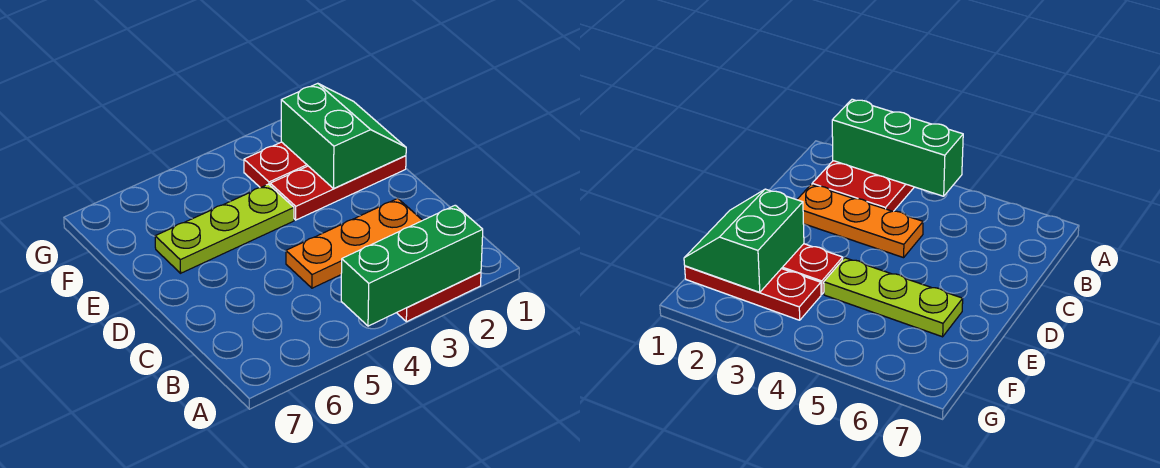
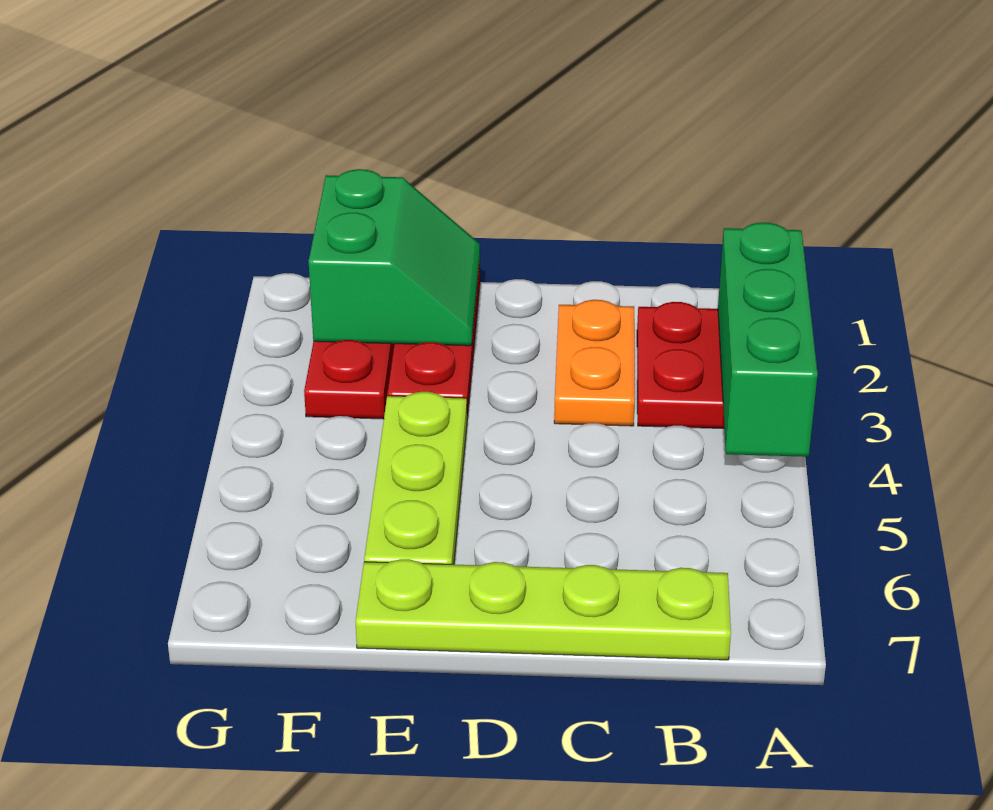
none -> lime 1x4 plate [356,559,731,660]
orange 1x3 plate [286,198,422,288] -> orange 1x2 plate [554,300,635,426]
green 2x2 slope [281,83,406,188] -> green 2x2 slope turned to [308,169,480,346]

